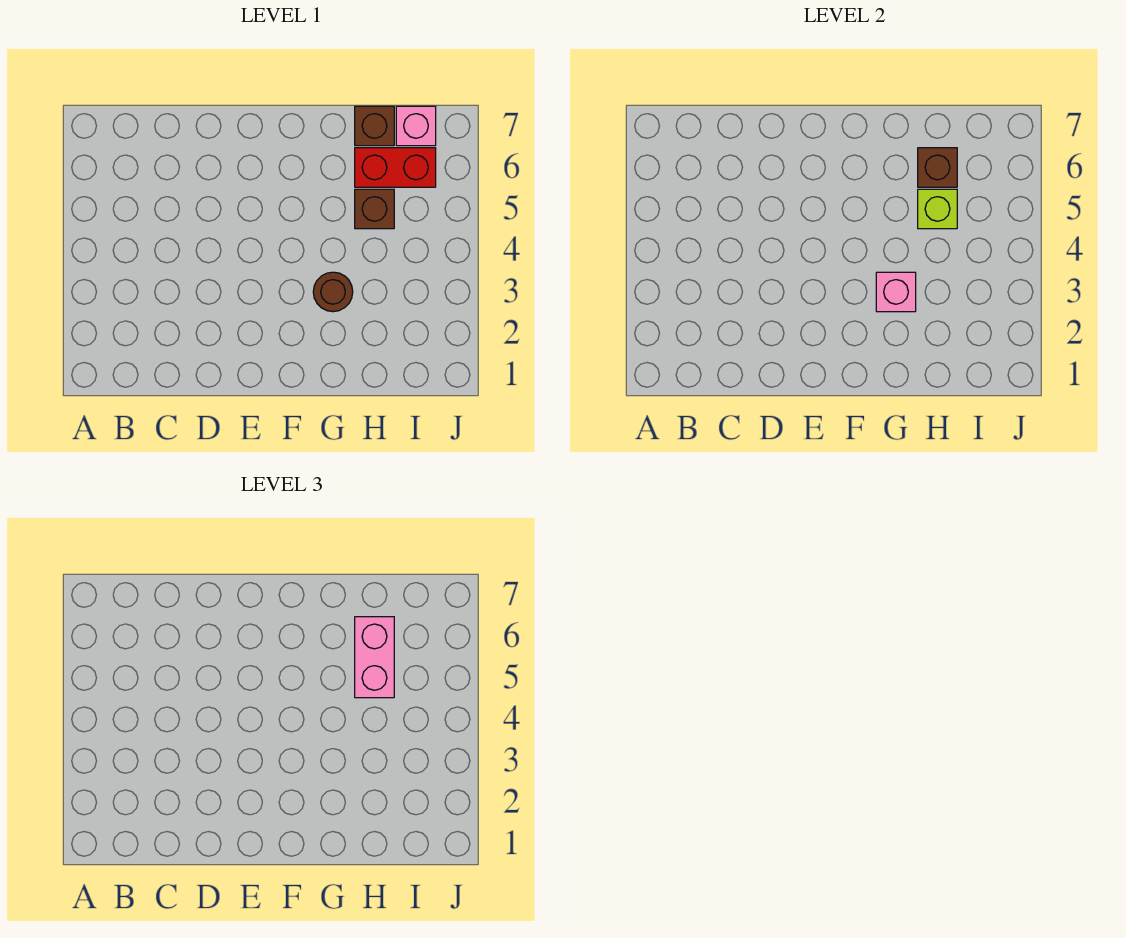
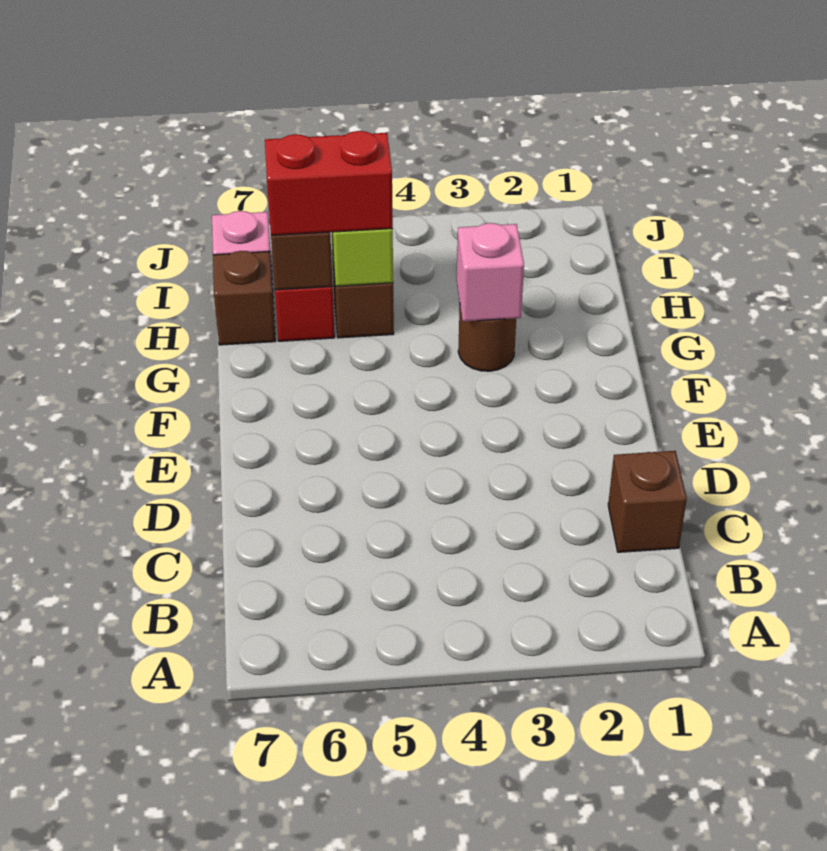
none -> brown 1x1 brick [608,451,687,552]
pink 1x2 brick [355,617,394,698] -> red 1x2 brick [265,131,393,235]

